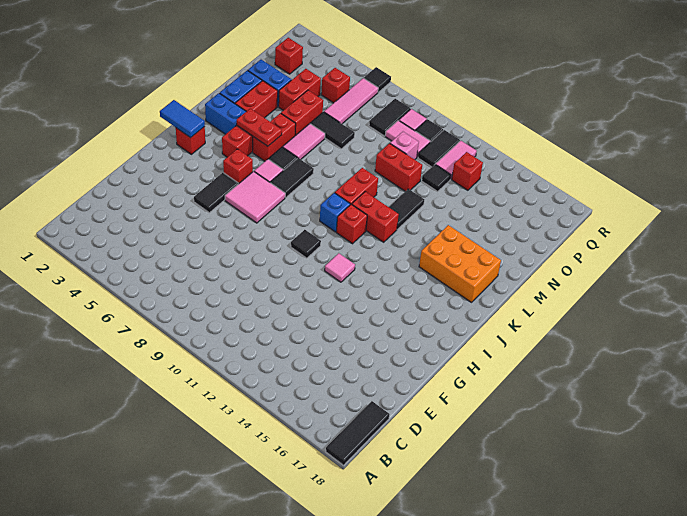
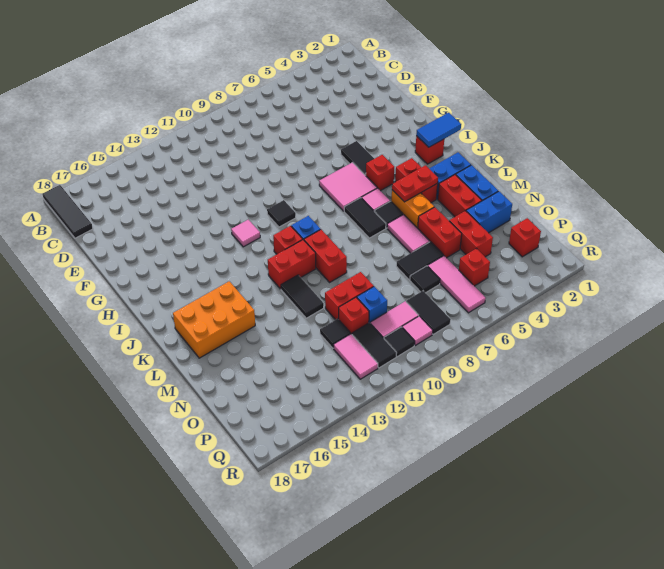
red 1x2 brick [253,113,296,161] -> orange 1x2 brick [391,190,434,228]
pink 1x1 brick [390,132,419,160] -> blue 1x1 brick [357,287,387,323]
red 1x1 brick [452,152,483,190] -> red 1x1 brick moved to [339,297,369,334]
black 1x1 tile [364,67,391,92] -> black 1x1 tile moved to [410,266,440,293]

